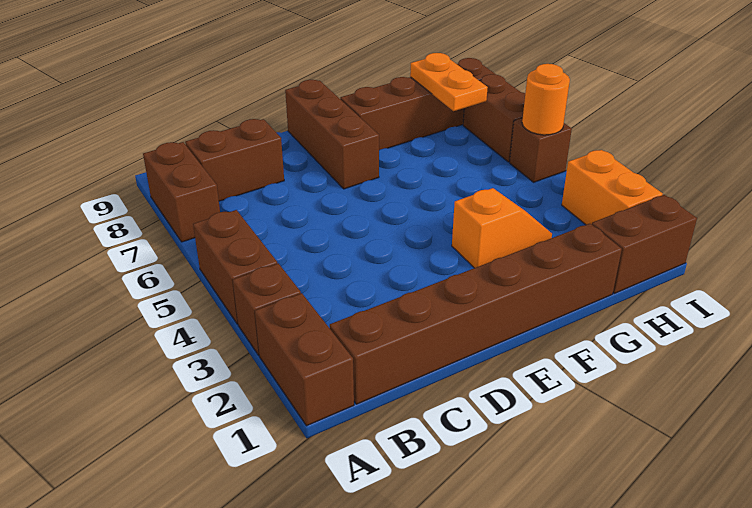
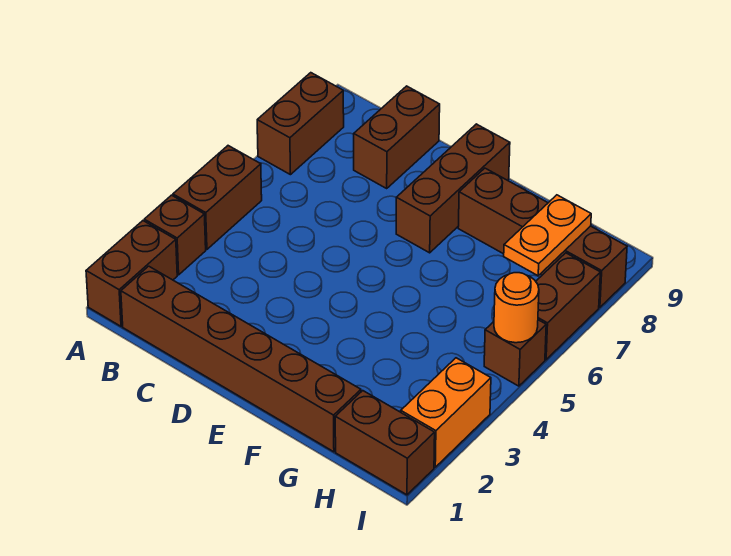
brown 1x2 brick [185,119,284,201] -> brown 1x2 brick turned to [354,86,440,188]
orange 1x2 slope [452,188,552,268] -> none

